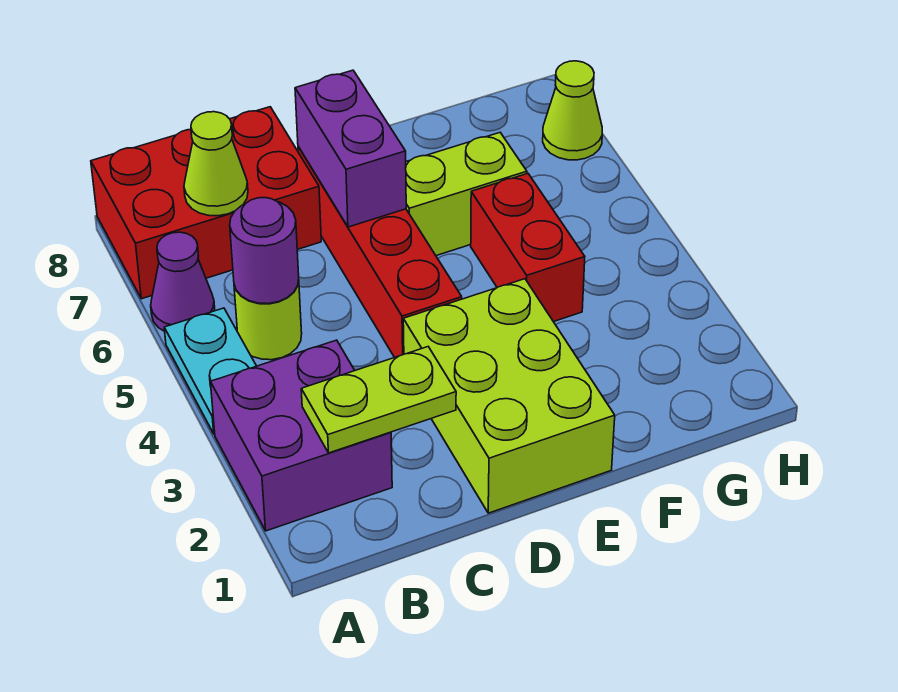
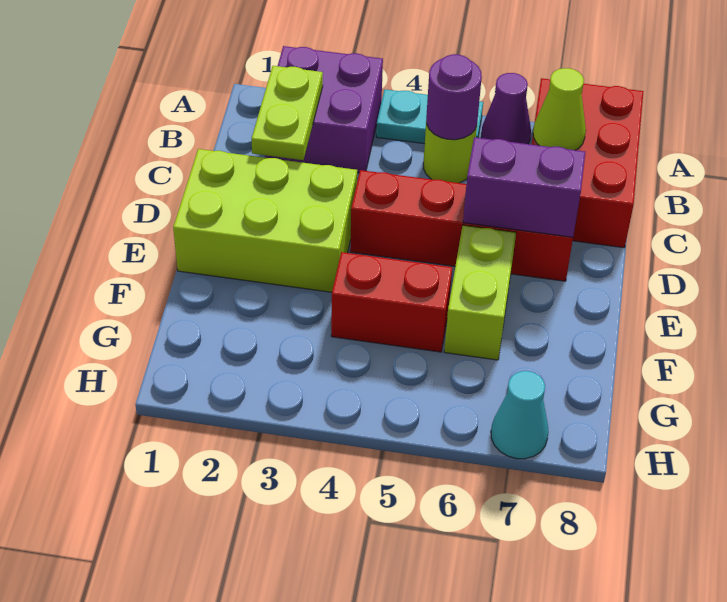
lime 1x1 cone [543,61,602,160] -> cyan 1x1 cone [491,371,549,459]

